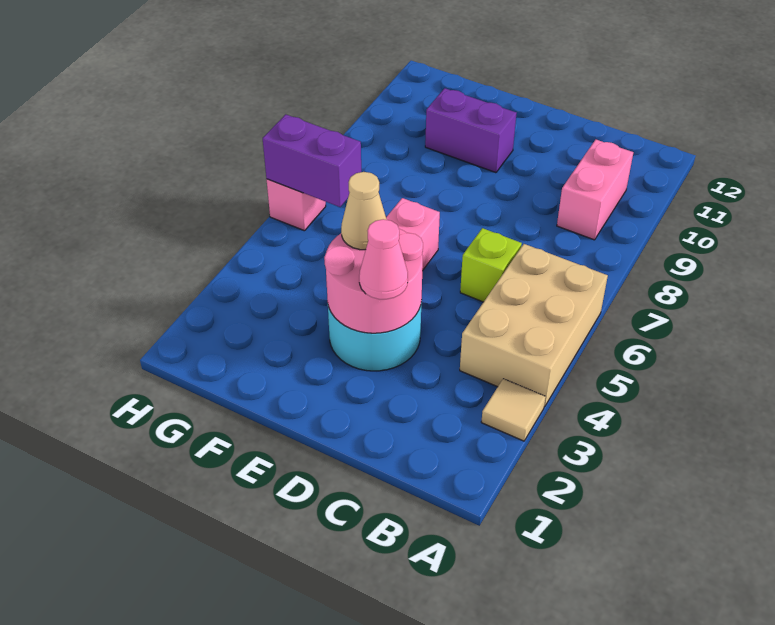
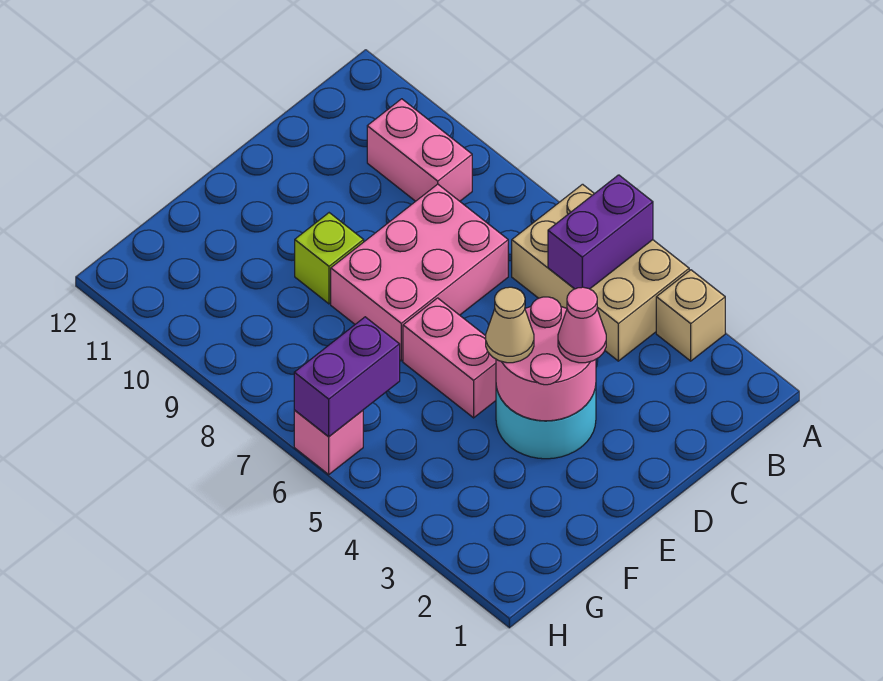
tan 1x1 tile [481,379,546,441] -> tan 1x1 brick [656,270,725,361]
lime 1x1 brick [460,228,522,302] -> lime 1x1 brick moved to [295,213,364,304]
none -> pink 2x3 brick [331,184,508,361]
purple 1x2 brick [425,88,517,173] -> purple 1x2 brick moved to [548,175,653,289]

